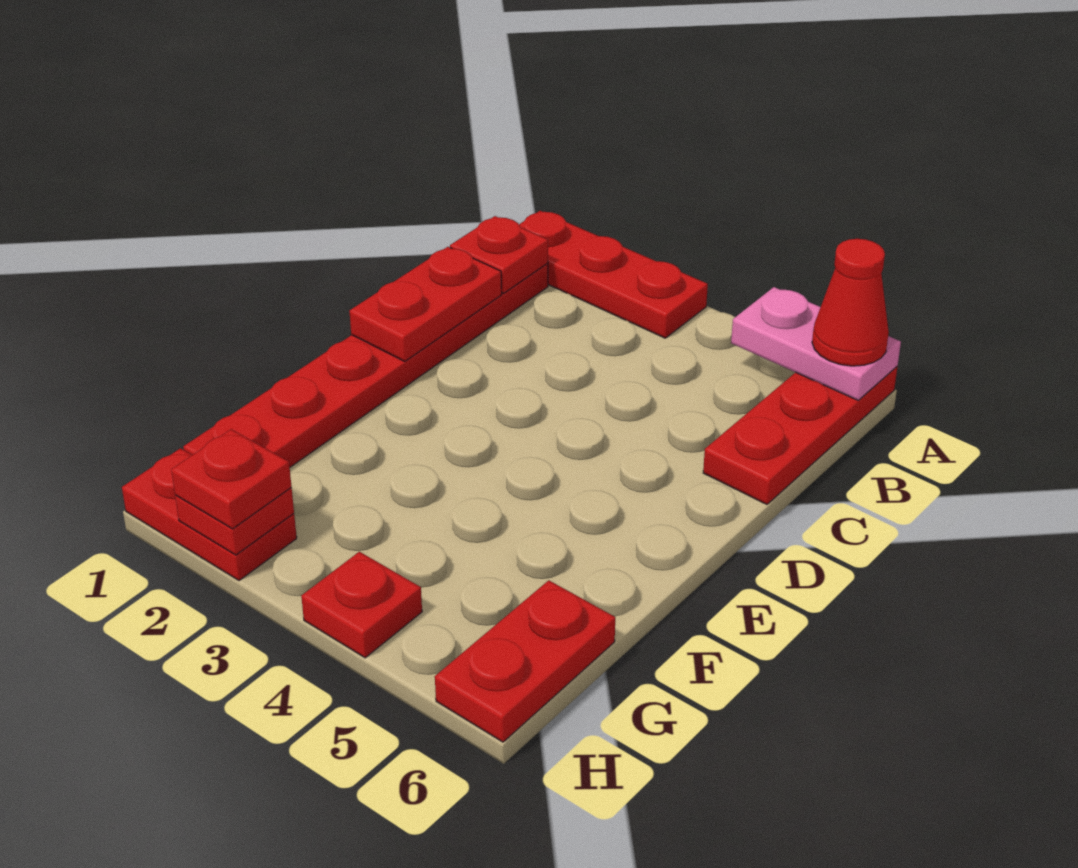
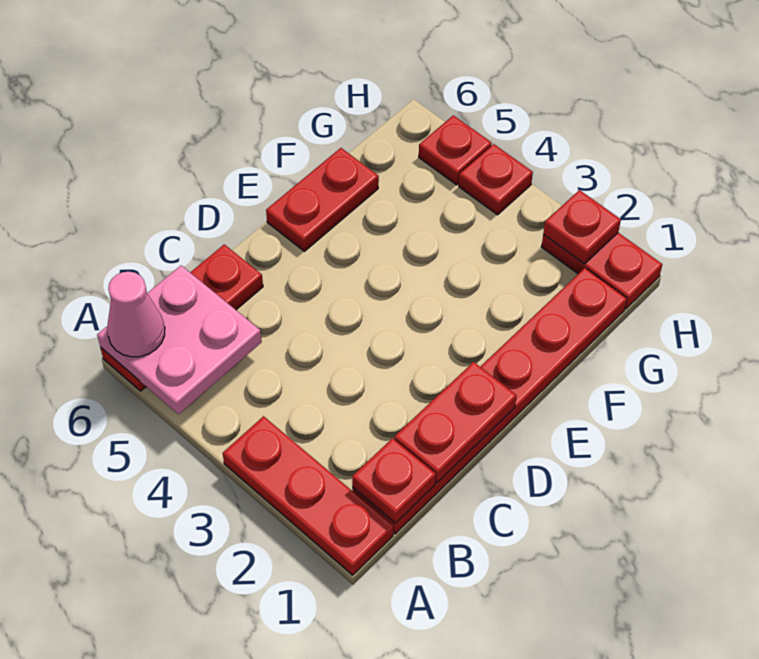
pink 1x2 plate [731,287,901,400] -> pink 2x2 plate [97,265,262,414]
red 1x1 cone [812,239,889,366] -> pink 1x1 cone [107,272,165,357]
red 1x2 plate [435,580,615,742] -> red 1x2 plate moved to [266,148,379,251]
red 1x1 plate [171,429,292,529] -> red 1x1 plate moved to [419,115,492,185]

